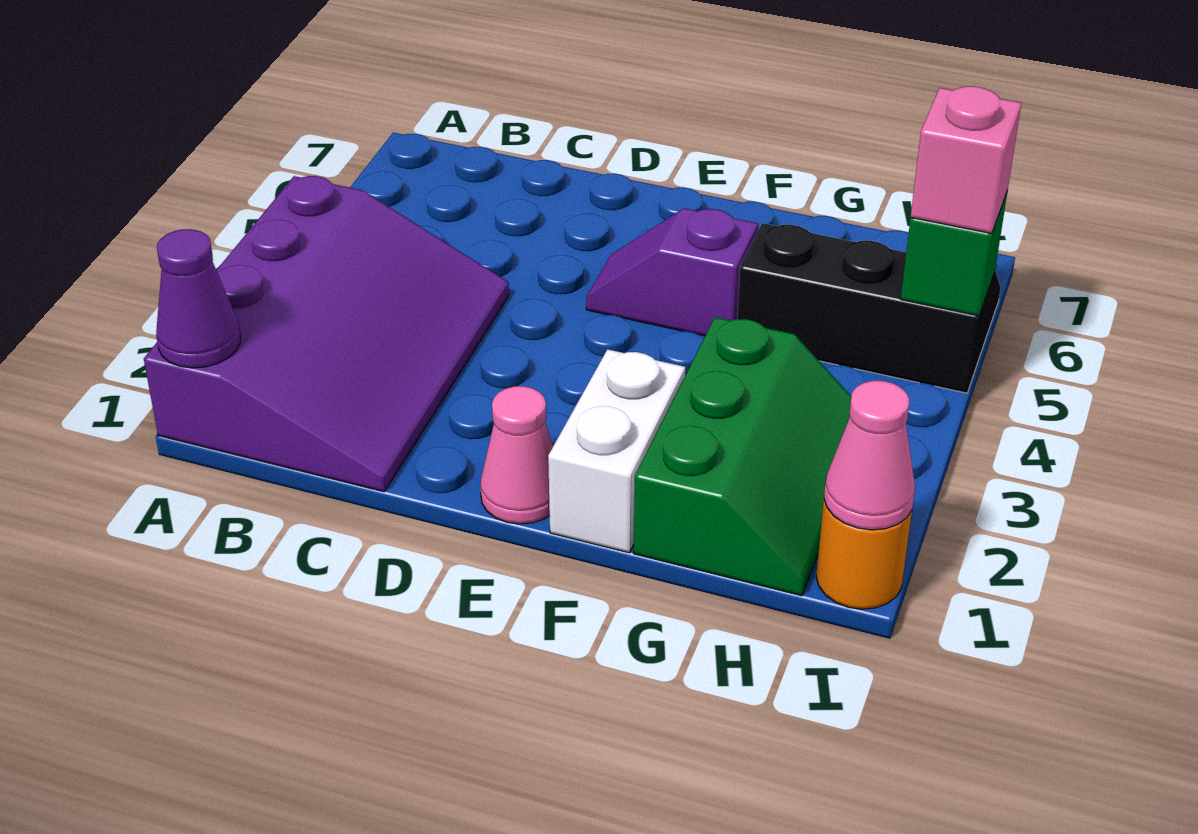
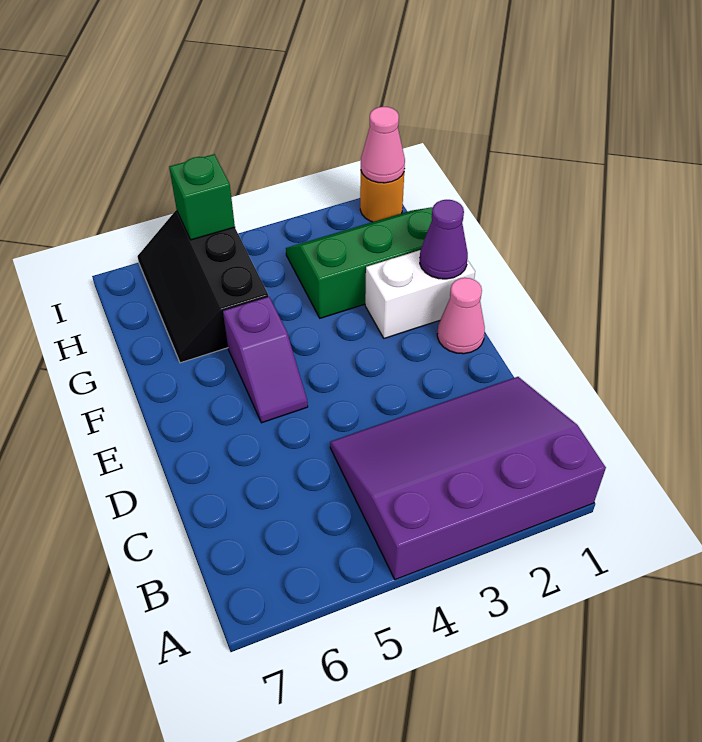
purple 1x1 cone [156,229,240,368] -> purple 1x1 cone moved to [420,200,468,279]
pink 1x1 brick [911,86,1021,234] -> none

